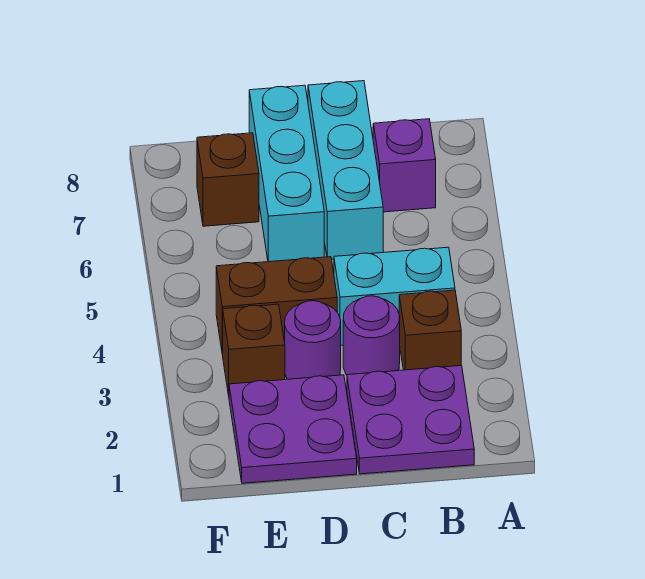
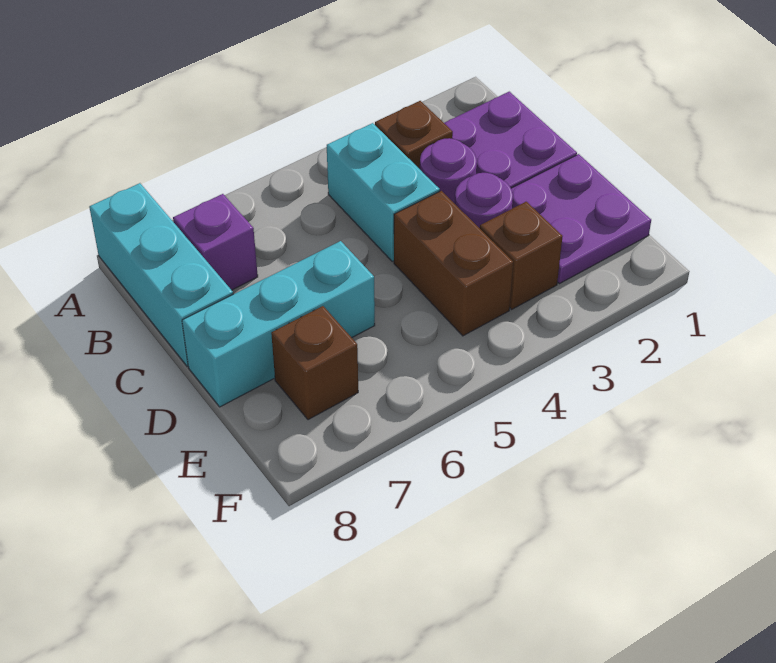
cyan 1x3 brick [308,81,383,259] -> cyan 1x3 brick turned to [89,183,233,366]

